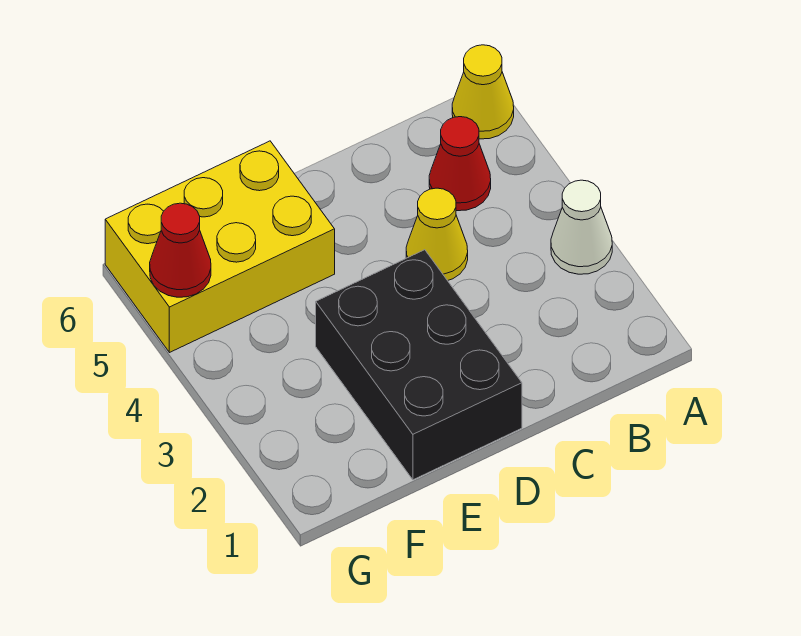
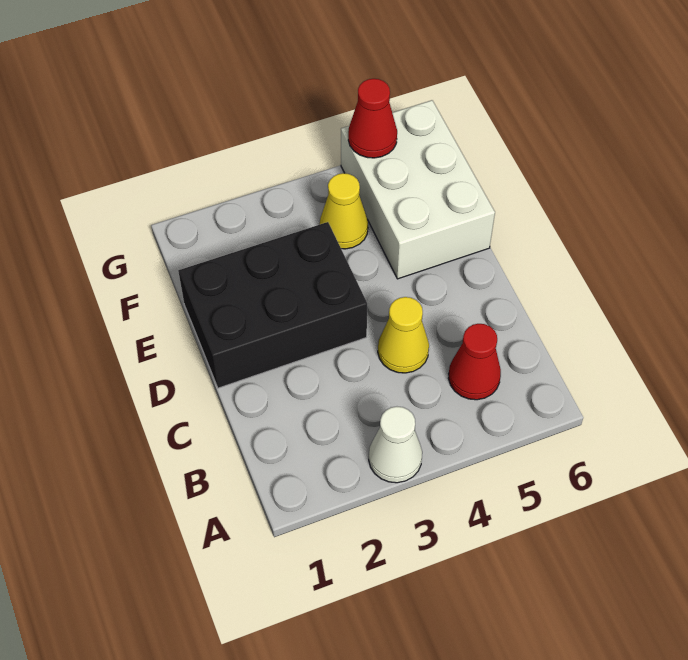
yellow 1x1 cone [452,45,514,139] -> yellow 1x1 cone moved to [320,173,368,249]
yellow 2x3 brick [105,141,335,353] -> white 2x3 brick [341,100,495,279]

